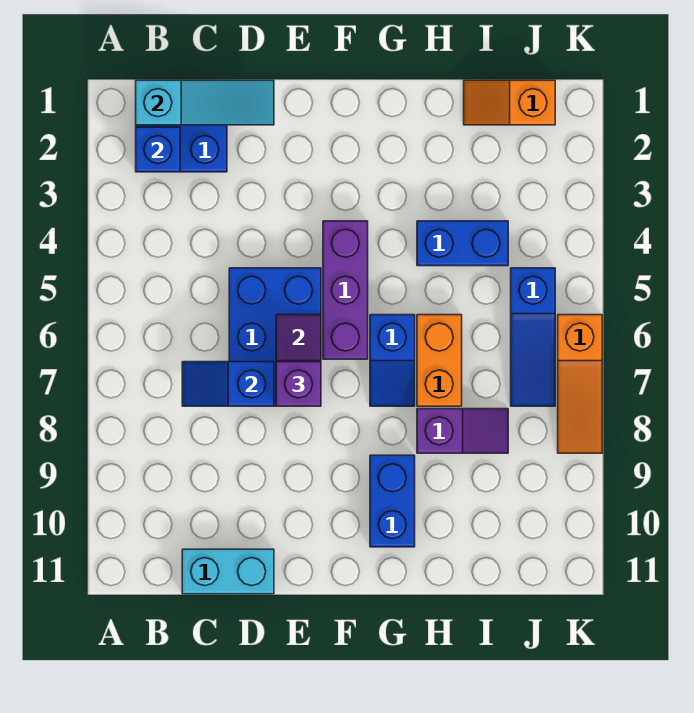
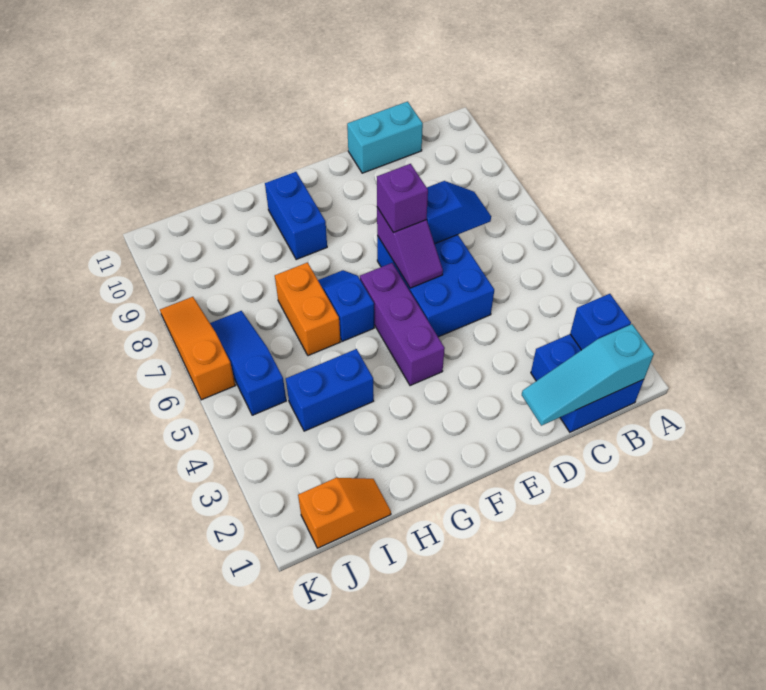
purple 1x2 slope [417,409,508,453] -> none

